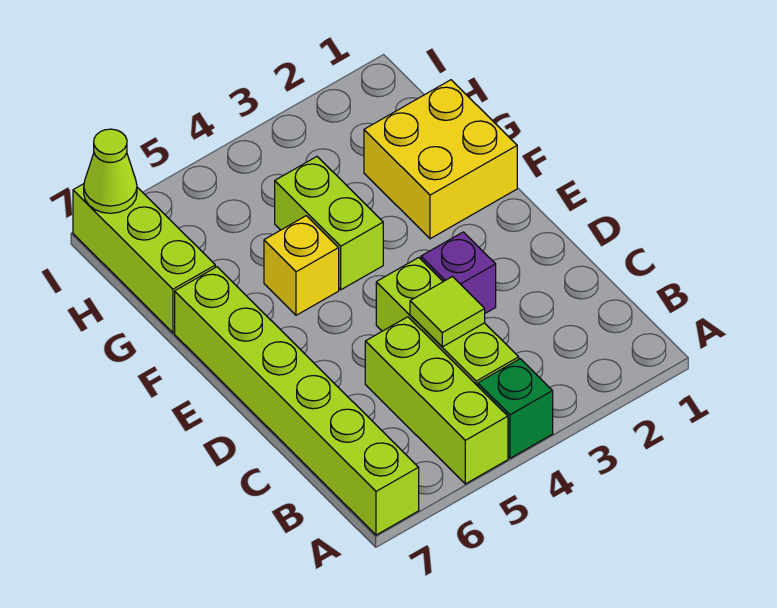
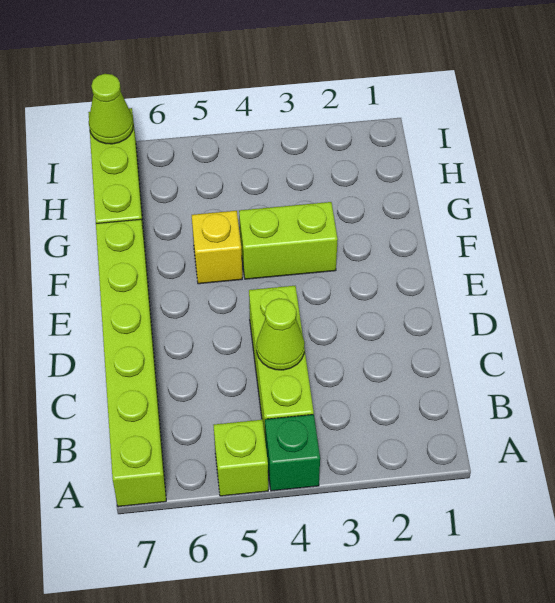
lime 1x3 brick [365,317,508,484] -> lime 1x1 brick [213,420,268,496]
lime 1x1 tile [410,277,485,347] -> lime 1x1 cone [257,299,305,370]
purple 1x1 brick [421,232,496,313] -> none
yellow 2x2 brick [364,80,517,239] -> none
lime 1x2 brick [275,157,383,290] -> lime 1x2 brick turned to [239,202,338,279]

